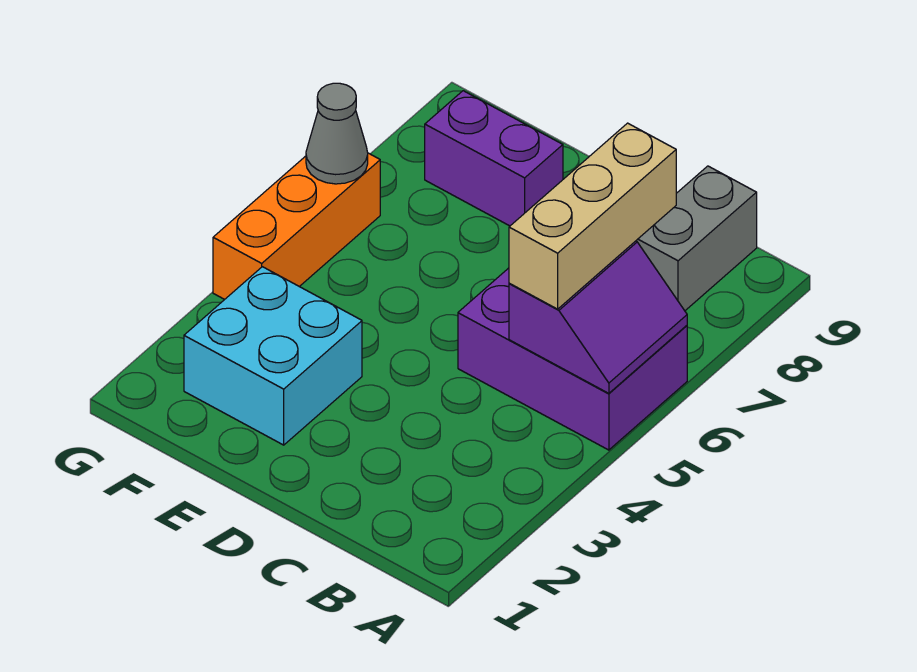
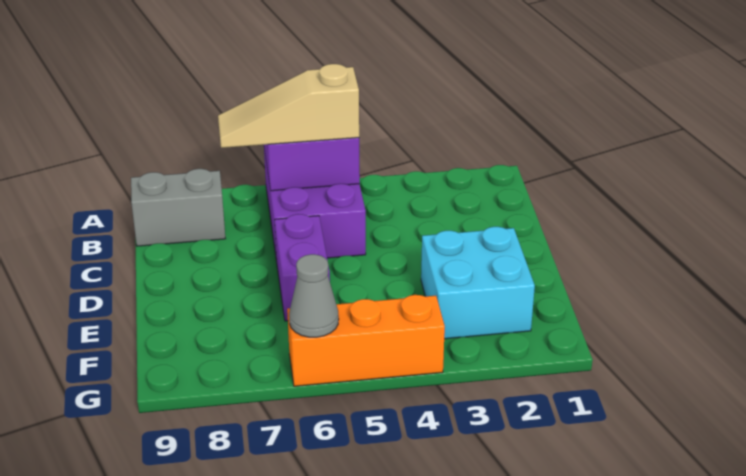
tan 1x3 brick [509,123,676,309] -> tan 1x3 slope [218,64,359,148]
purple 1x2 brick [425,91,563,226] -> purple 1x2 brick moved to [275,214,330,321]

